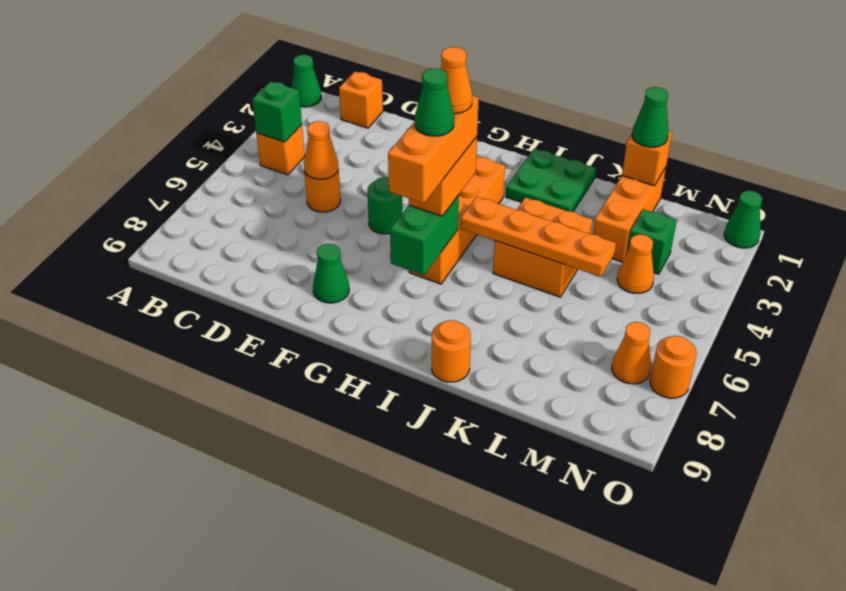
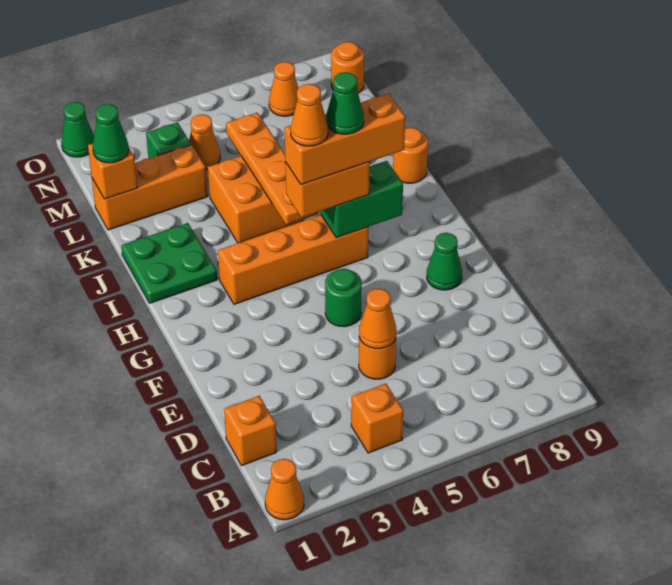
green 1x1 cone [291,55,321,107] -> orange 1x1 cone [265,459,304,520]
green 1x1 brick [252,81,302,142] -> none
orange 1x1 round brick [650,336,697,398] -> orange 1x1 round brick moved to [331,42,364,93]

